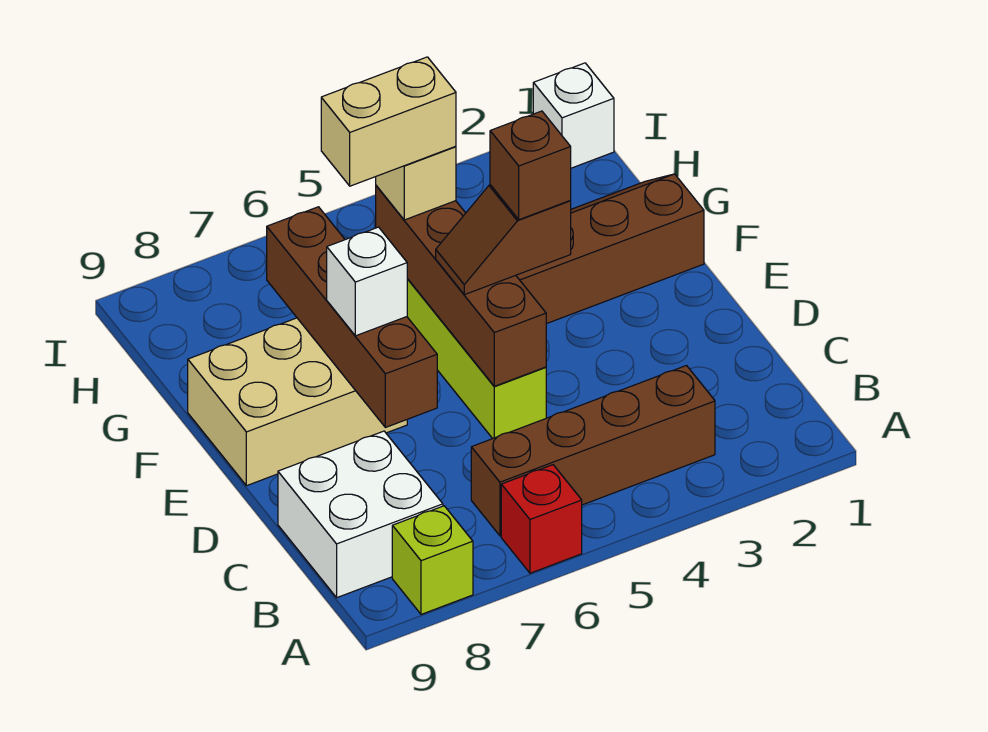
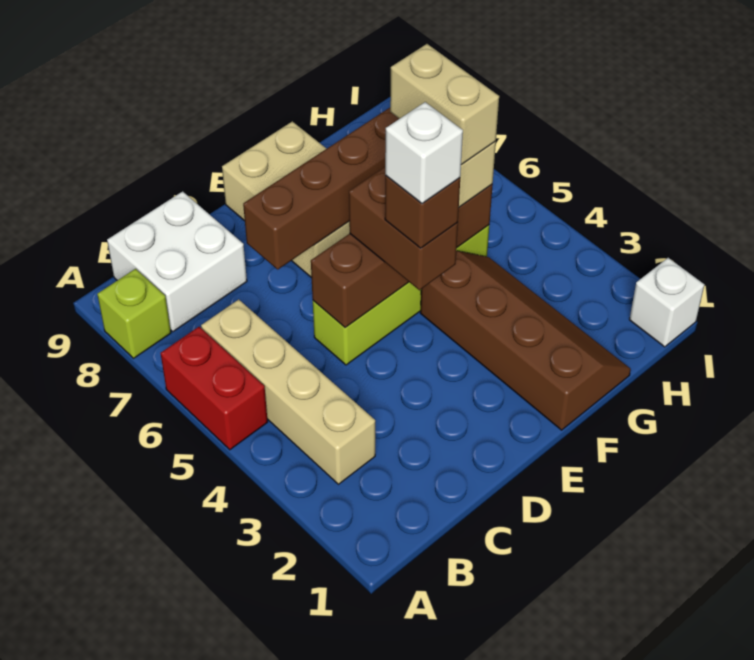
red 1x1 brick [501,465,582,573] -> red 1x2 brick [161,327,268,450]
brown 1x4 brick [471,366,715,536] -> tan 1x4 brick [201,299,375,484]
brown 1x2 slope [436,185,571,295] -> brown 1x2 brick [349,167,458,290]
white 1x1 brick [327,227,407,336] -> white 1x1 brick moved to [385,102,463,204]

